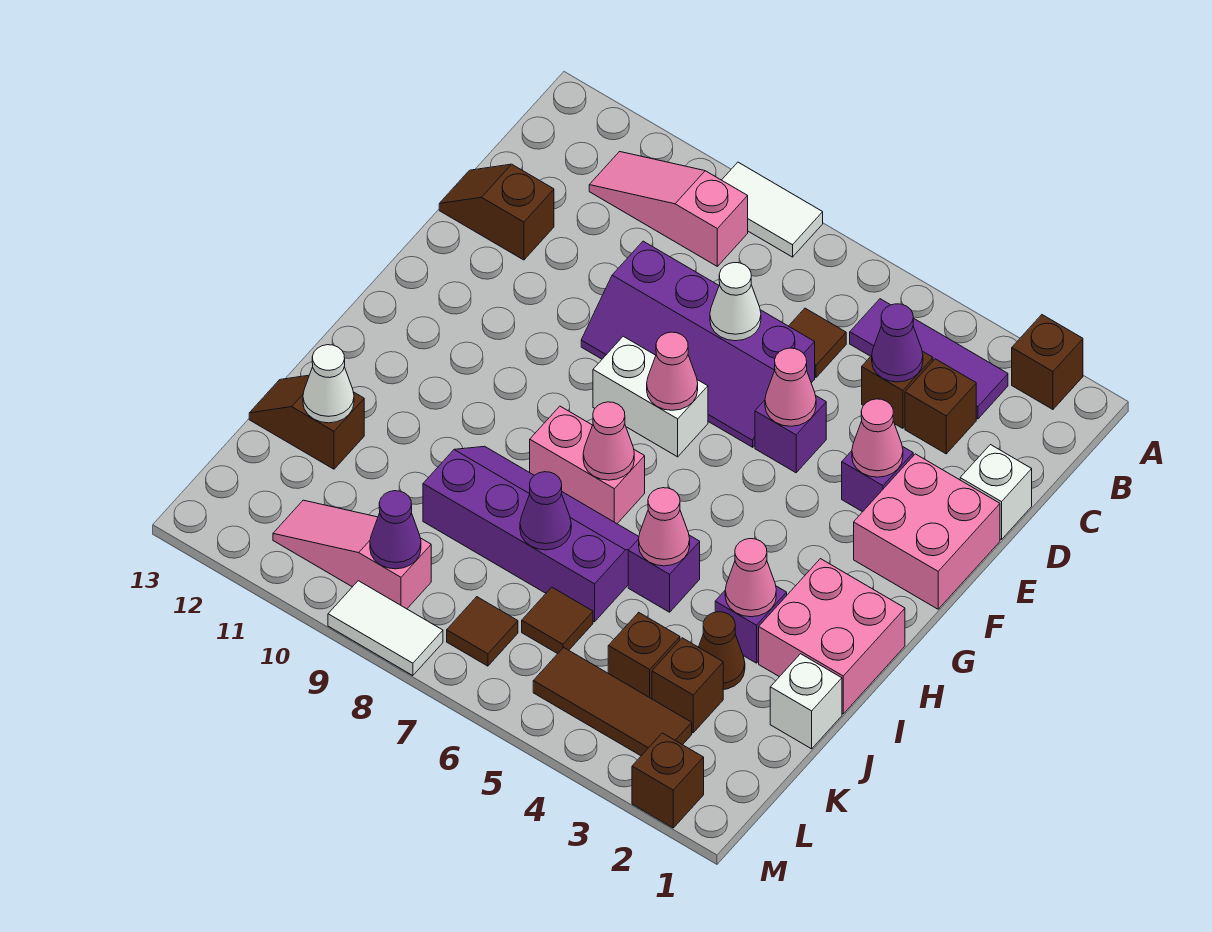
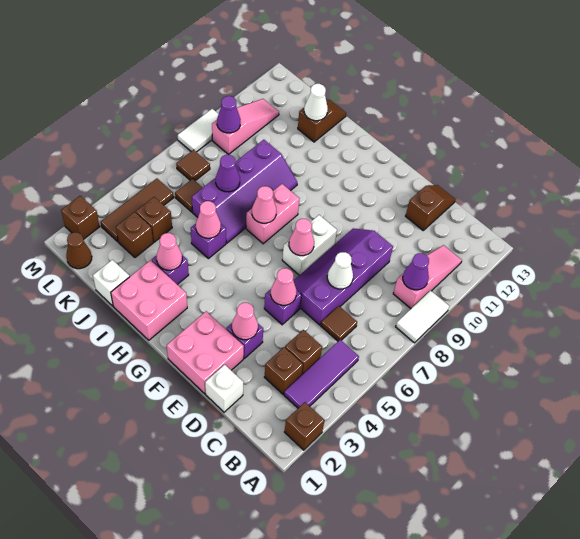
purple 1x1 cone [872,304,923,382] -> purple 1x1 cone moved to [403,253,429,290]
brown 1x1 cone [699,612,745,690] -> brown 1x1 cone moved to [66,232,92,269]

